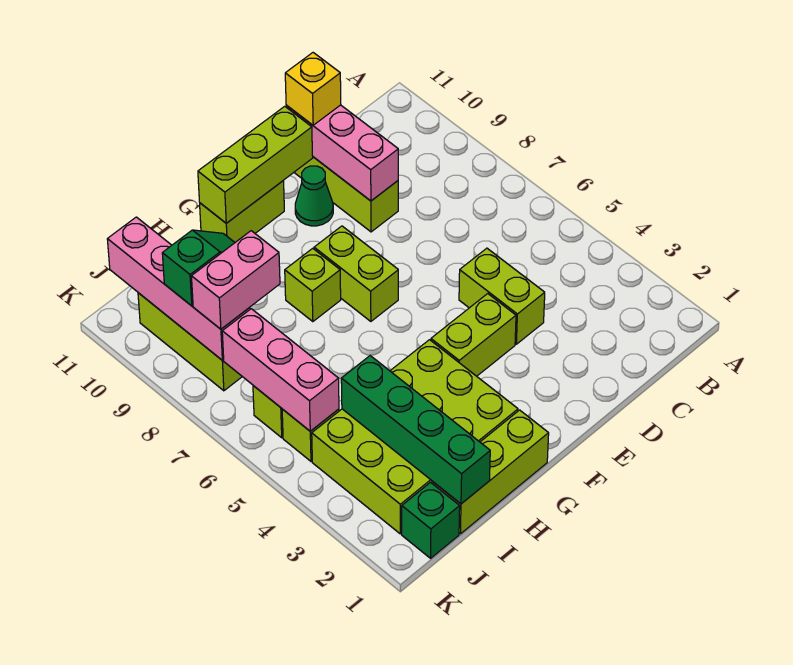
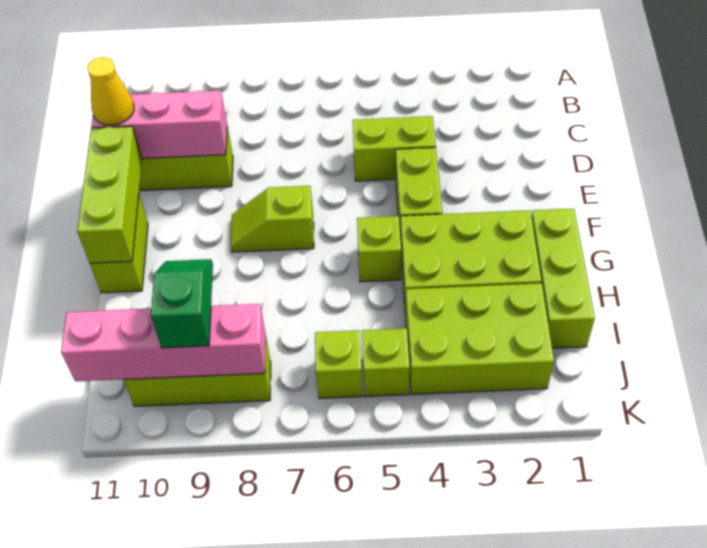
yellow 1x1 brick [285,53,341,125] -> yellow 1x1 cone [87,57,134,125]
green 1x1 cone [295,166,333,226] -> none
lime 1x2 brick [314,226,398,321] -> lime 1x2 slope [231,186,314,252]
lime 1x1 brick [285,248,341,322] -> lime 1x1 brick moved to [357,216,401,282]
green 1x4 brick [341,356,490,504] -> none
pink 1x2 brick [191,231,280,329] -> none
green 1x1 brick [402,482,460,558] -> none
pink 1x3 brick [222,309,339,431] -> none

